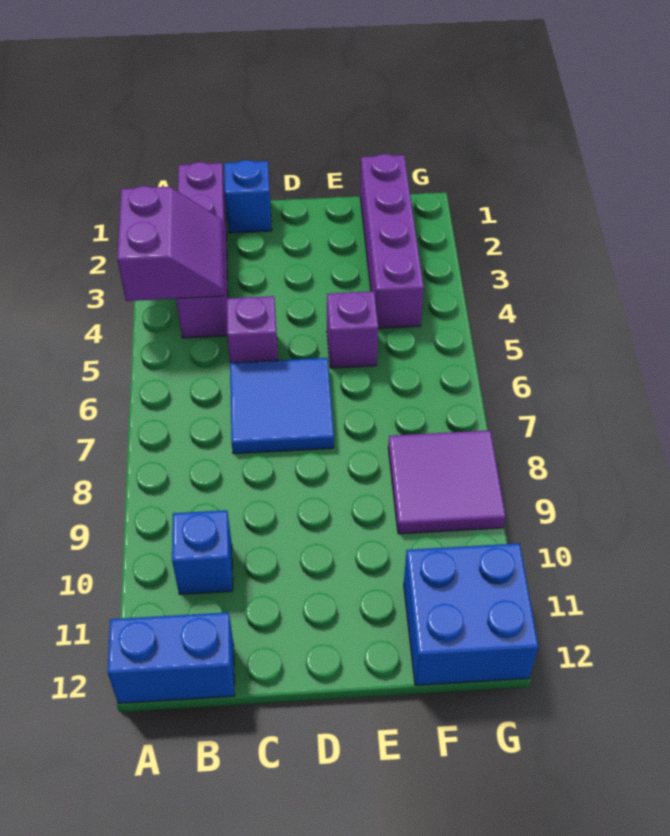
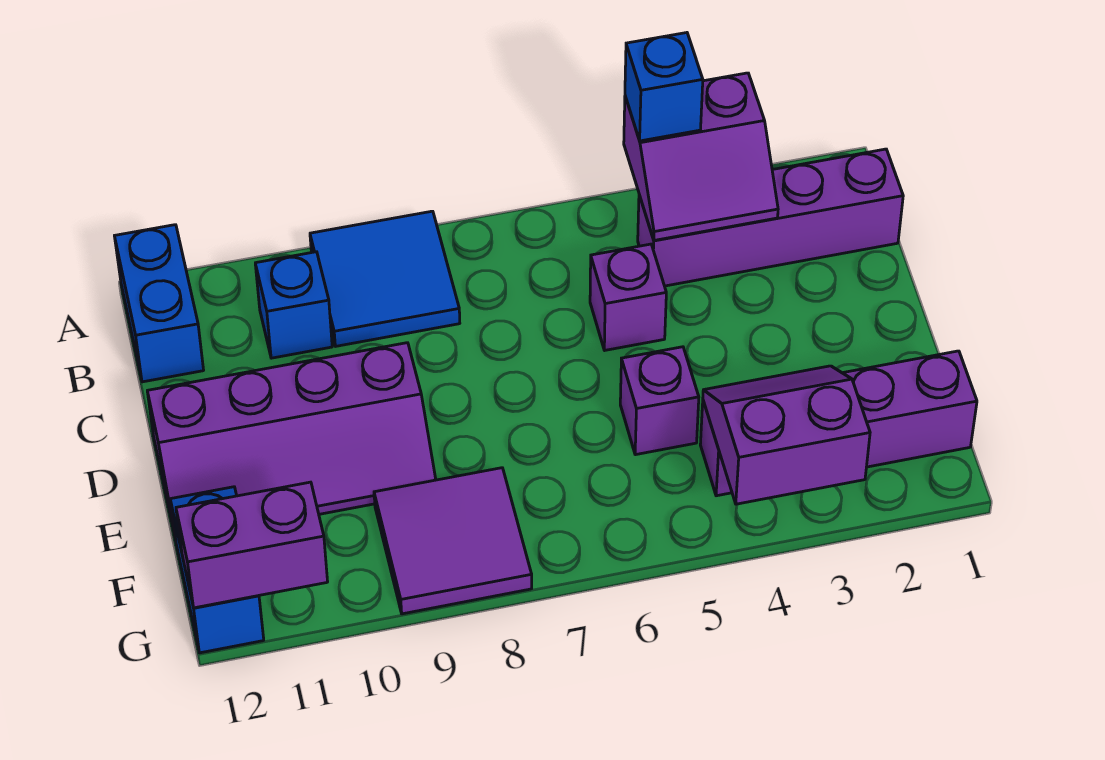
blue 1x1 brick [224,160,272,233] -> blue 1x1 brick moved to [625,33,703,141]
blue 2x2 tile [230,358,334,454] -> blue 2x2 tile moved to [310,211,460,346]
none -> purple 2x4 slope [147,343,436,539]
none -> purple 2x2 slope [703,366,870,504]
blue 2x2 brick [404,543,539,685] -> blue 1x2 brick [170,487,264,653]
none -> purple 1x2 brick [176,482,328,608]

